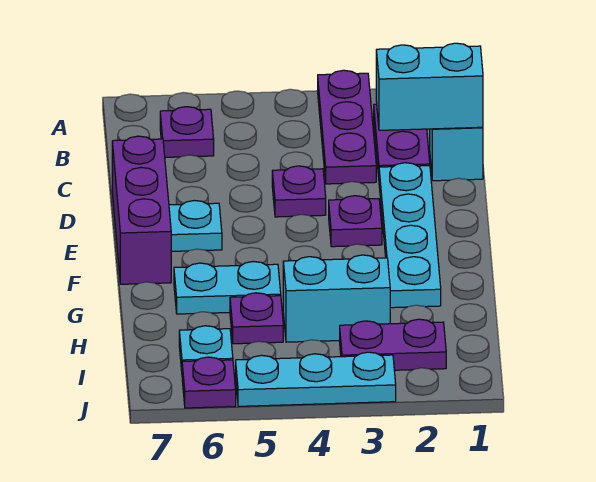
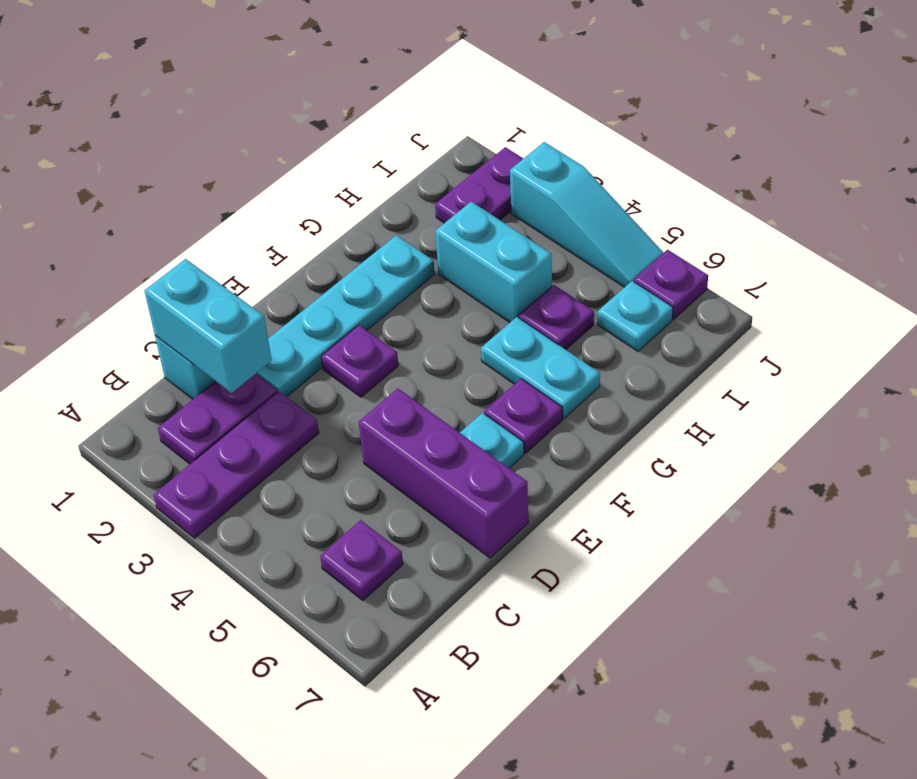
purple 1x1 plate [272,166,326,217] -> purple 1x1 plate moved to [484,379,562,453]
purple 1x3 brick [112,136,171,284] -> purple 1x3 brick turned to [359,388,528,558]
purple 1x2 plate [340,319,446,370] -> purple 1x2 plate turned to [435,147,523,223]
cyan 1x3 plate [236,352,396,406] -> cyan 1x3 slope [510,142,663,287]

